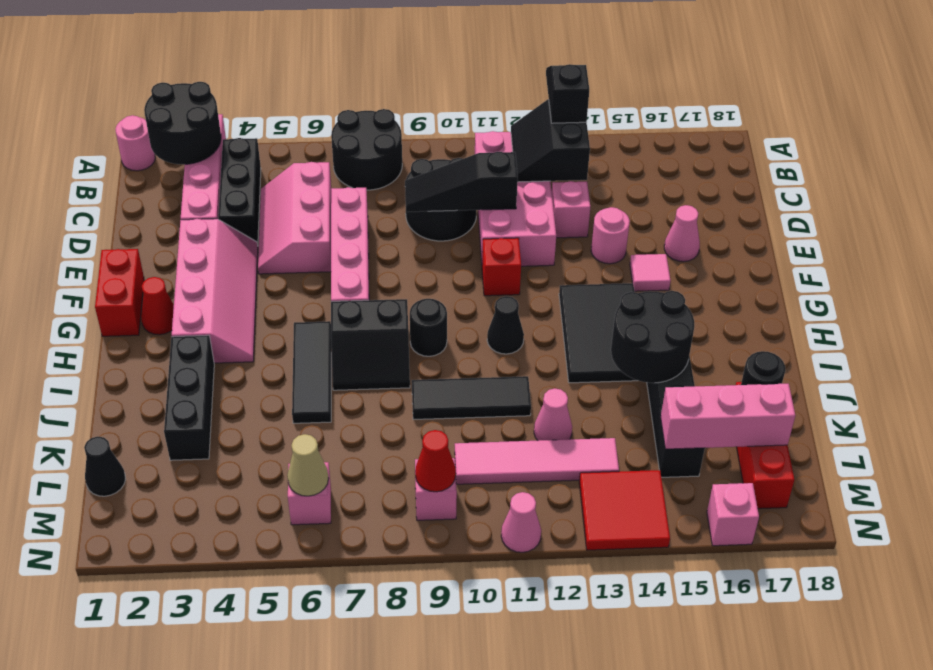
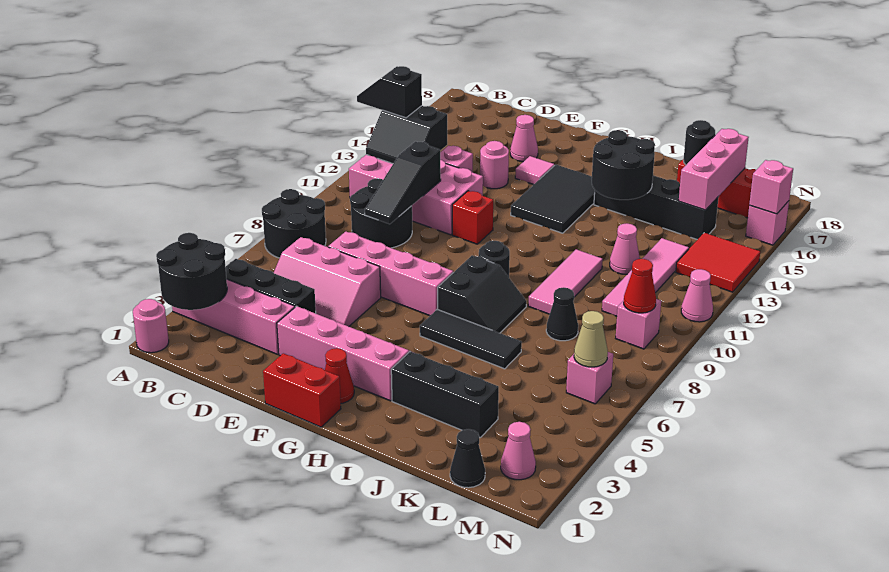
black 2x3 tile [559,283,638,383] -> black 2x3 tile turned to [511,165,595,233]
black 1x1 cone [487,296,524,354] -> black 1x1 cone moved to [546,287,578,341]
black 1x3 tile [412,376,531,419] -> pink 1x3 tile [528,249,603,314]
none -> pink 1x1 cone [501,422,536,480]
none -> pink 1x1 brick [749,160,793,214]

